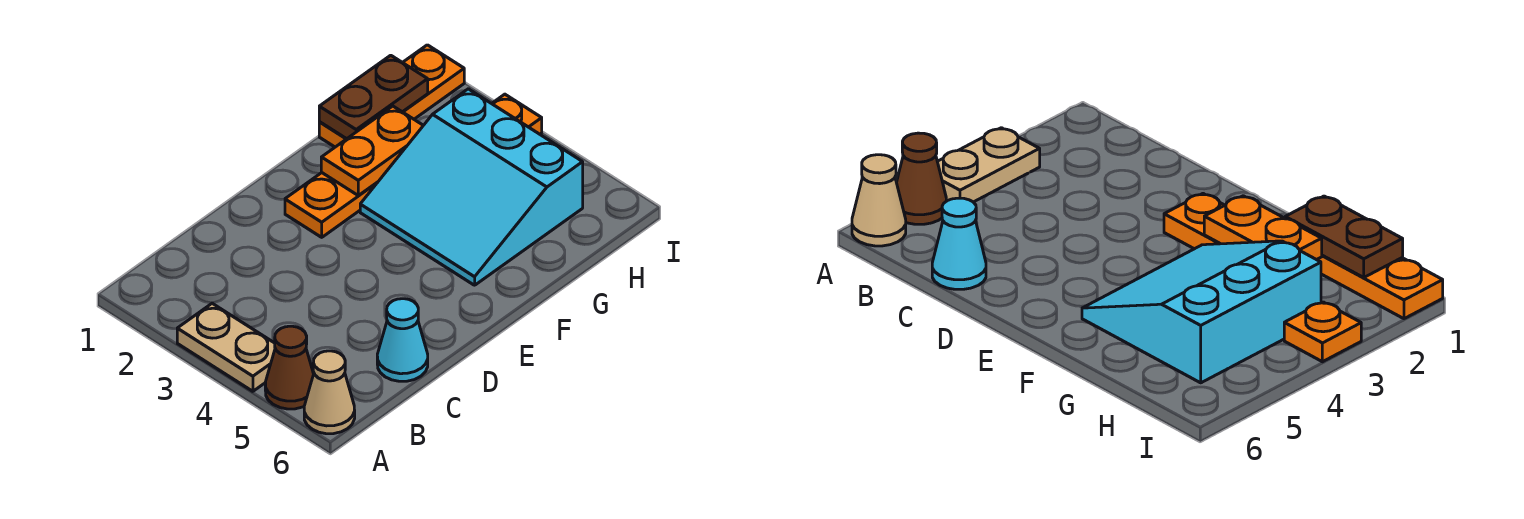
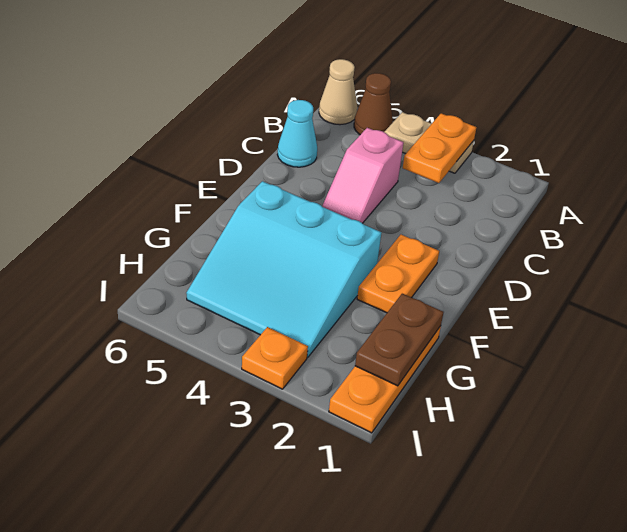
none -> pink 1x2 slope [323,128,404,223]
orange 1x2 plate [321,106,423,195] -> orange 1x2 plate moved to [403,113,476,183]
cyan 3x3 slope [360,89,583,285] -> cyan 3x3 slope turned to [186,181,381,357]

